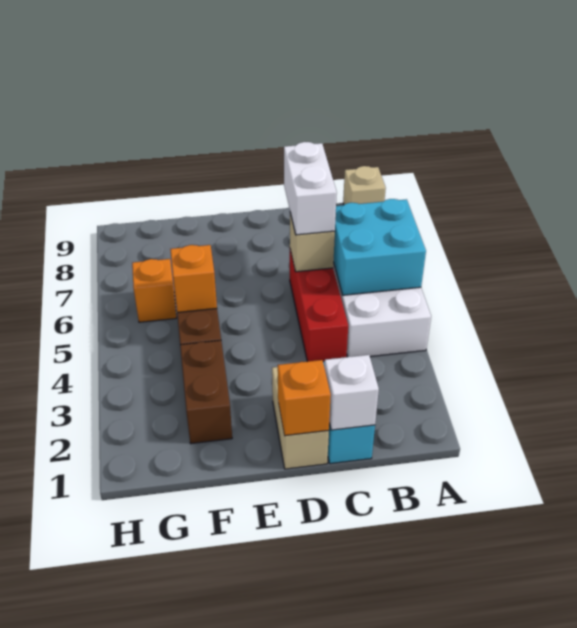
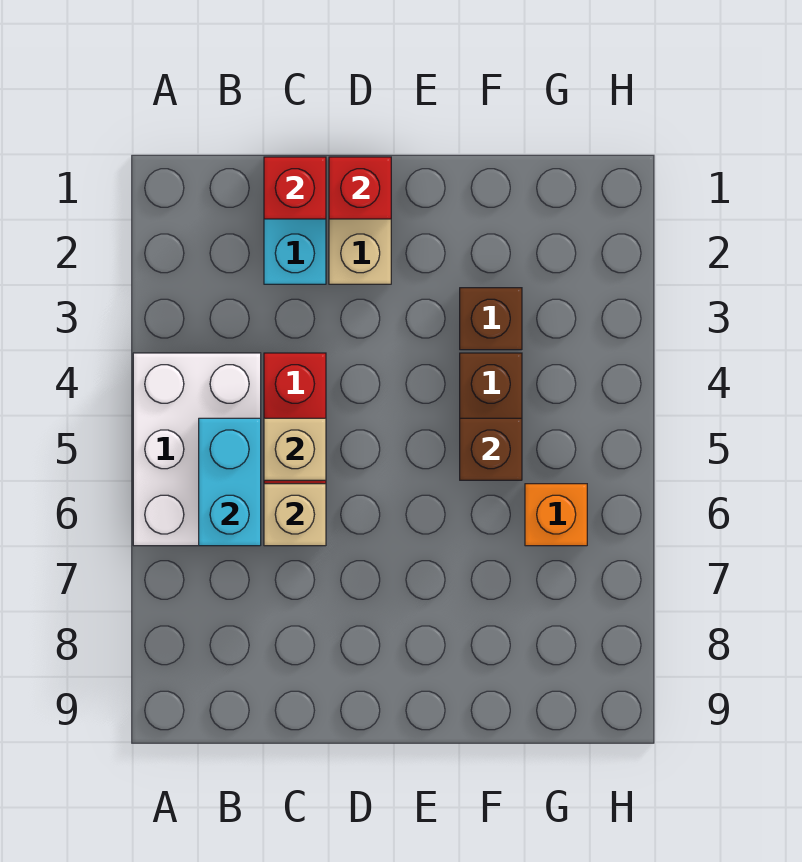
cyan 2x2 brick [333,199,426,295] -> cyan 1x2 brick [199,418,261,546]
tan 1x1 brick [343,166,386,204] -> tan 1x1 brick moved to [264,418,326,480]
white 1x1 brick [325,355,379,430] -> red 1x1 brick [264,157,326,219]
white 1x2 brick [284,142,337,235] -> none
orange 1x1 brick [278,360,331,436] -> red 1x1 brick [329,157,391,219]
brown 1x2 brick [180,341,232,444] -> brown 1x1 brick [460,288,522,350]
orange 1x1 brick [170,245,217,313] -> brown 1x1 brick [460,418,522,480]

